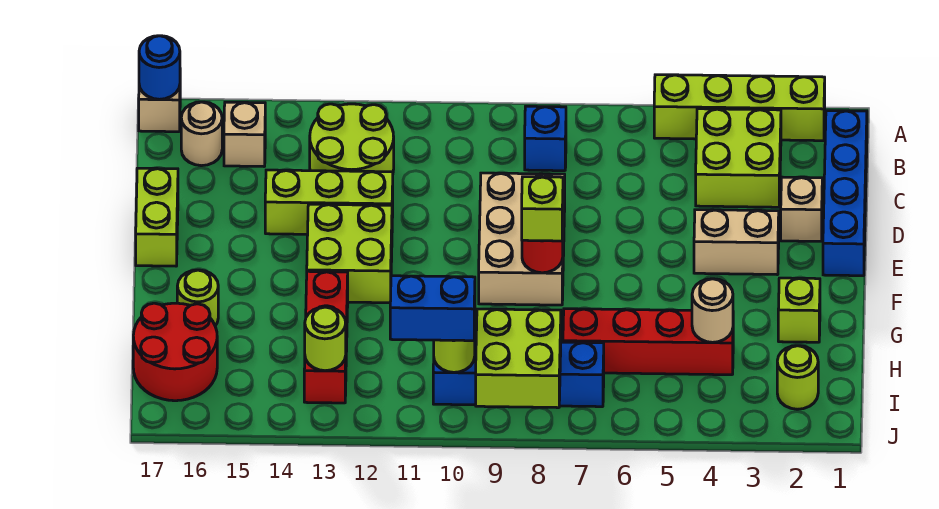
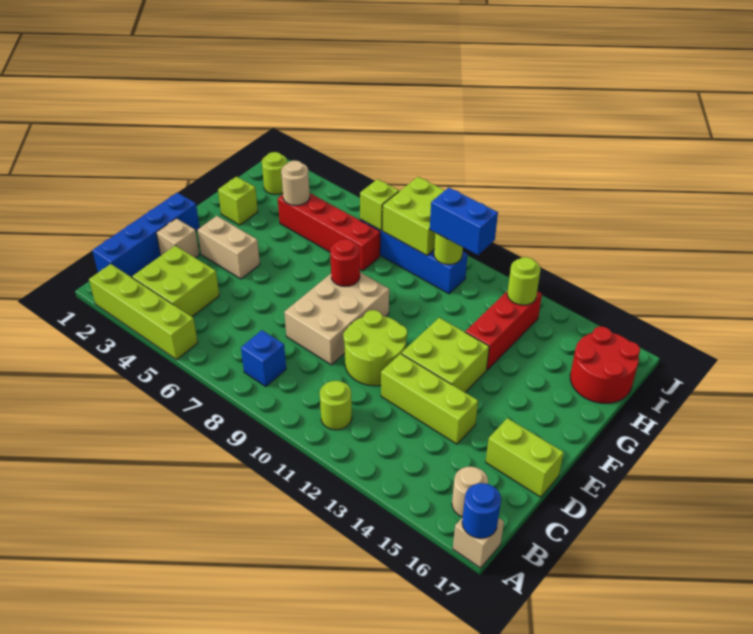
lime 2x2 round brick [310,104,394,172] -> lime 2x2 round brick moved to [343,310,407,386]
tan 1x1 brick [224,102,265,166] -> none
lime 1x2 brick [136,168,178,266] -> lime 1x2 brick turned to [486,418,564,497]
lime 1x1 brick [522,177,563,241] -> lime 1x1 brick moved to [360,179,399,230]
lime 1x1 round brick [177,270,218,326] -> lime 1x1 round brick moved to [320,381,352,430]

